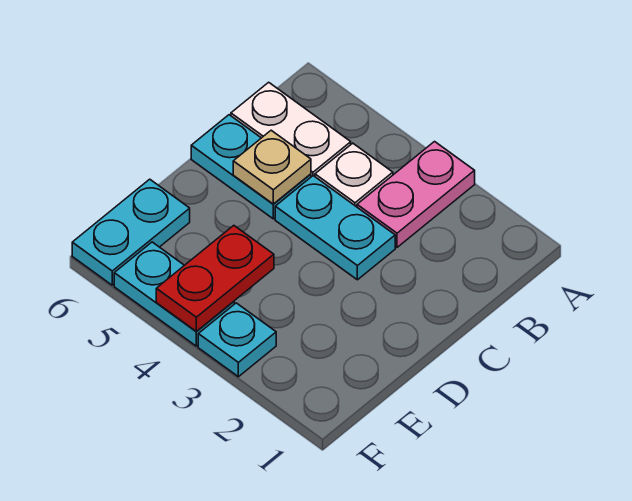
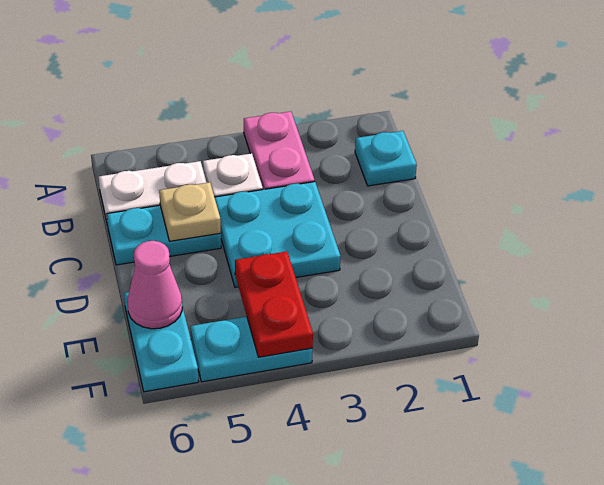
cyan 1x2 plate [275,176,395,280] -> cyan 2x2 plate [215,182,341,287]
none -> pink 1x1 cone [128,241,182,329]
cyan 1x1 plate [198,303,276,377] -> cyan 1x1 plate moved to [355,131,417,186]

